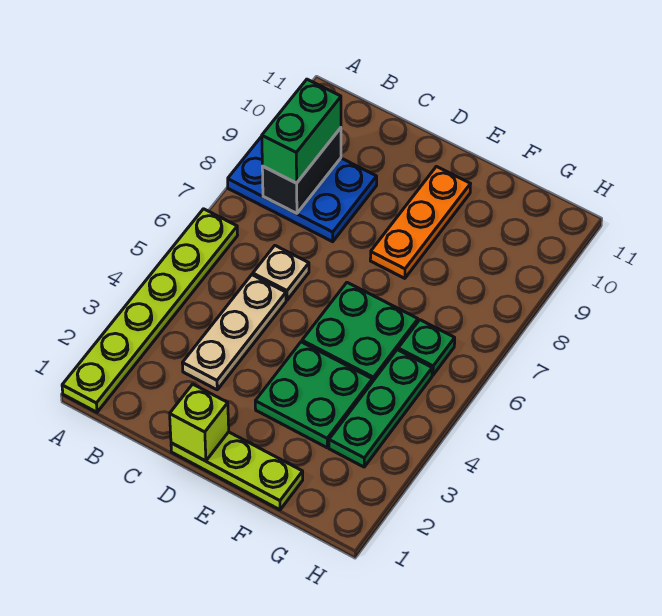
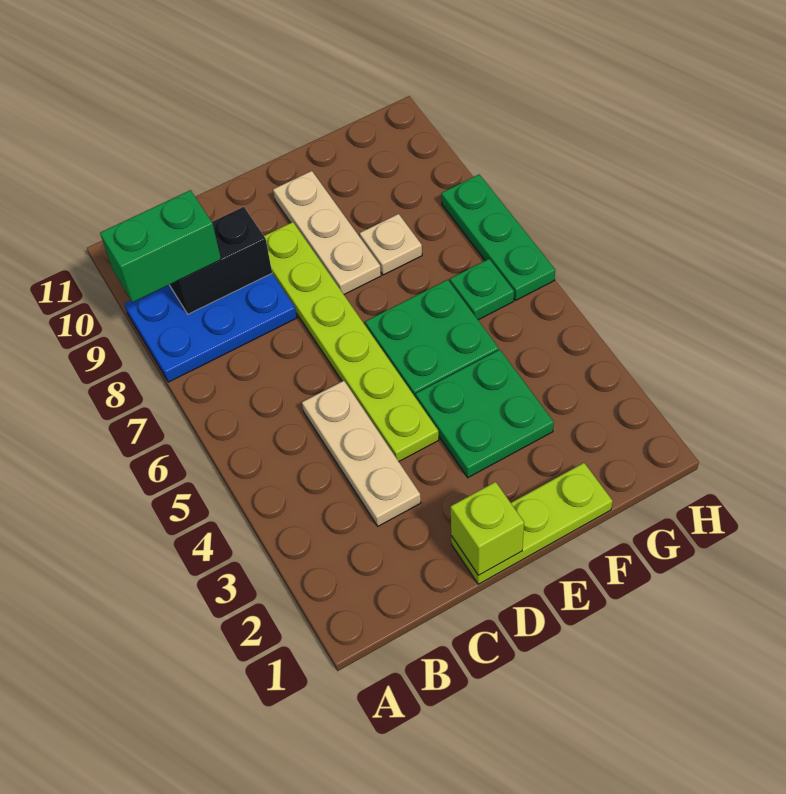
lime 1x6 plate [62,209,238,412] -> lime 1x6 plate moved to [264,222,439,461]
black 1x2 brick [262,128,341,214] -> black 1x2 brick turned to [170,207,272,314]
green 1x2 brick [262,79,341,183] -> green 1x2 brick turned to [100,190,221,302]
tan 1x1 plate [253,246,309,300] -> tan 1x1 plate moved to [360,214,422,275]
orange 1x3 plate [370,166,470,278] -> tan 1x3 plate [273,171,381,294]
green 1x3 plate [329,350,432,467] -> green 1x3 plate moved to [441,174,555,300]

